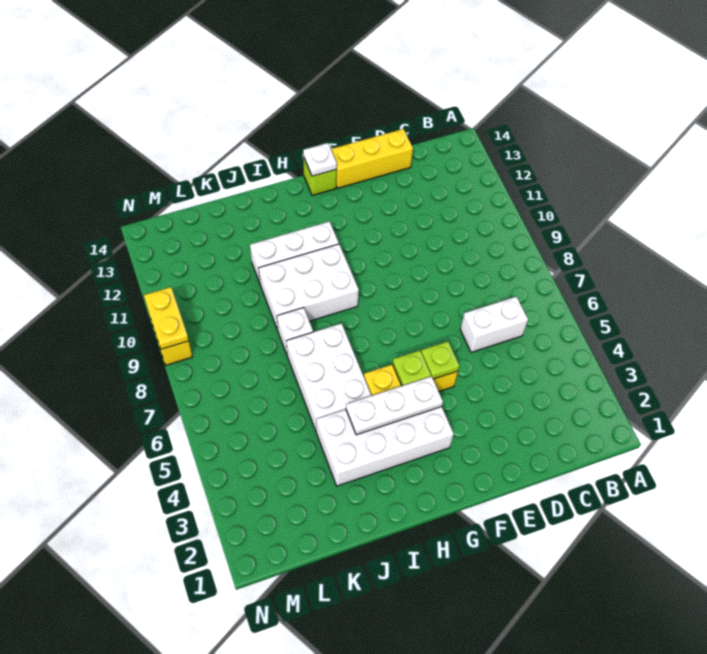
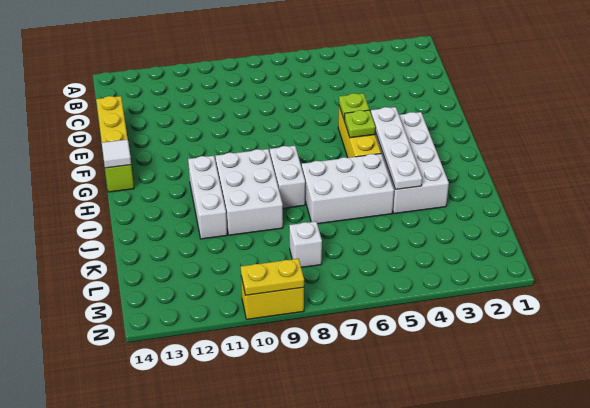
white 1x2 brick [460,297,528,352] -> white 1x2 brick moved to [270,146,305,208]
white 1x3 plate [346,376,443,435] -> white 1x4 plate [371,107,422,189]
white 1x1 plate [303,143,337,176] -> white 1x1 tile [102,139,131,168]
white 1x1 brick [277,307,313,354] -> white 1x1 brick moved to [289,221,322,267]

